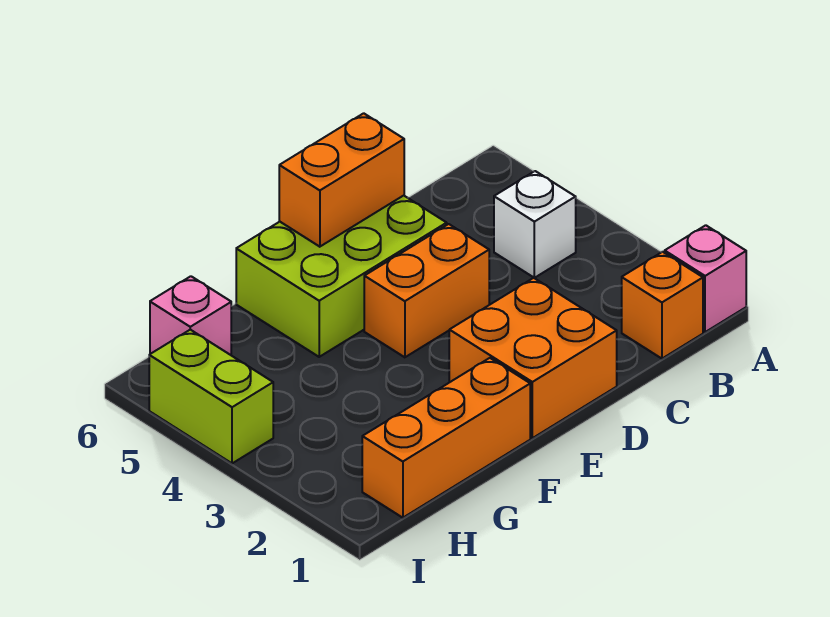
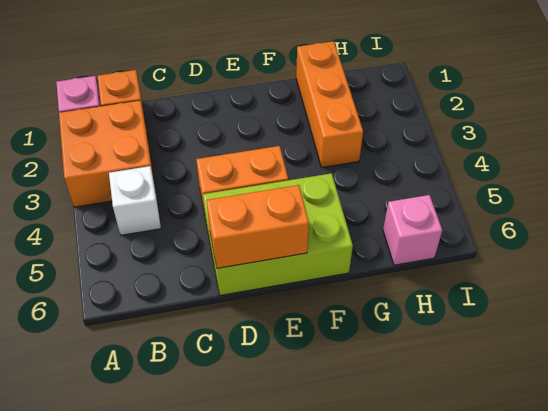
orange 2x2 brick [449,278,617,438] -> orange 2x2 brick moved to [59,100,156,207]
orange 1x3 brick [362,358,530,518] -> orange 1x3 brick turned to [296,41,363,167]
lime 1x2 brick [149,330,273,463] -> none

